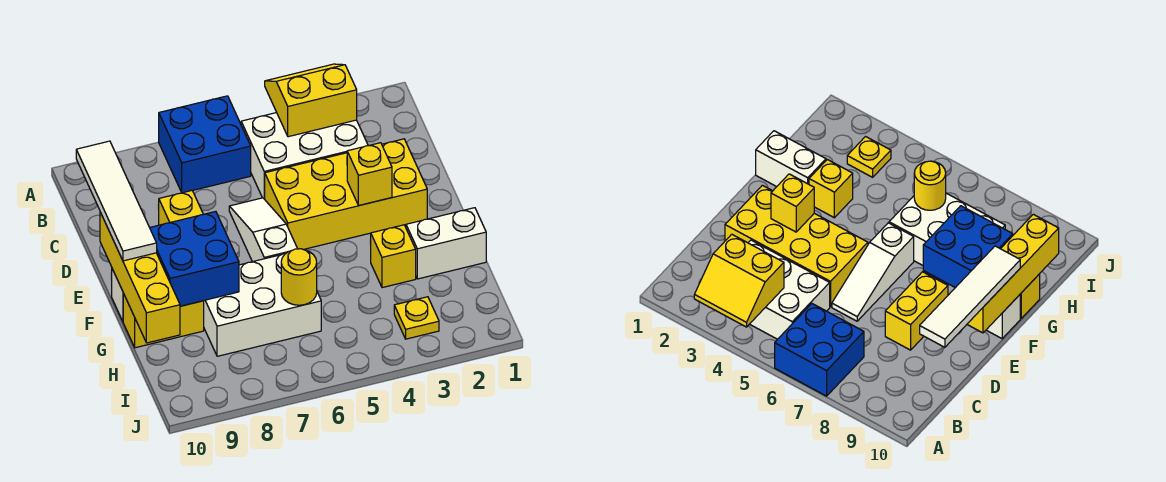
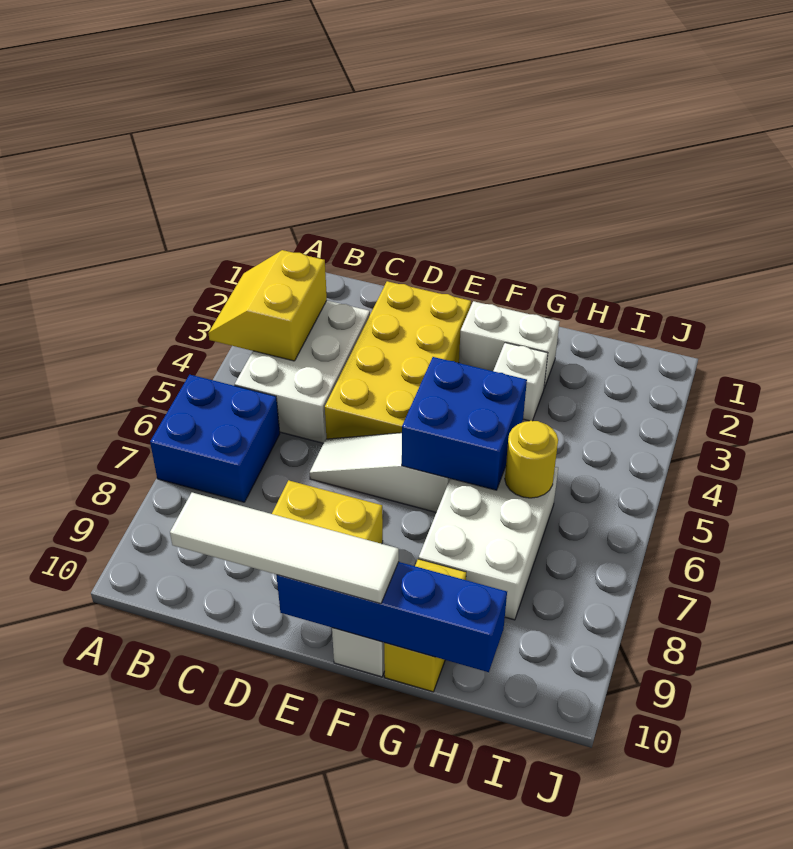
yellow 1x1 brick [347,143,392,205] -> none
yellow 1x4 brick [100,212,180,343] -> blue 1x4 brick [276,562,507,672]
blue 2x2 brick [150,212,239,306] -> blue 2x2 brick moved to [402,357,527,490]
white 1x2 brick [406,208,486,279] -> white 1x2 brick turned to [459,301,560,388]
yellow 1x1 brick [370,225,416,288] -> white 1x1 brick [493,343,548,421]
yellow 1x1 plate [394,297,439,339] -> none

